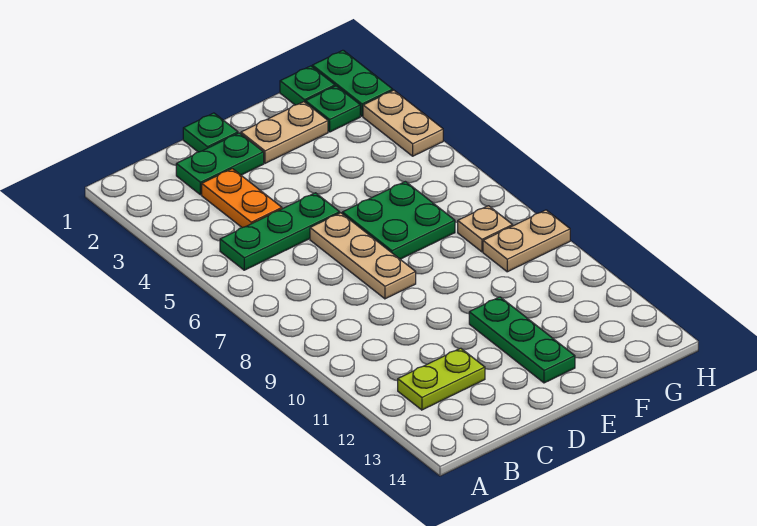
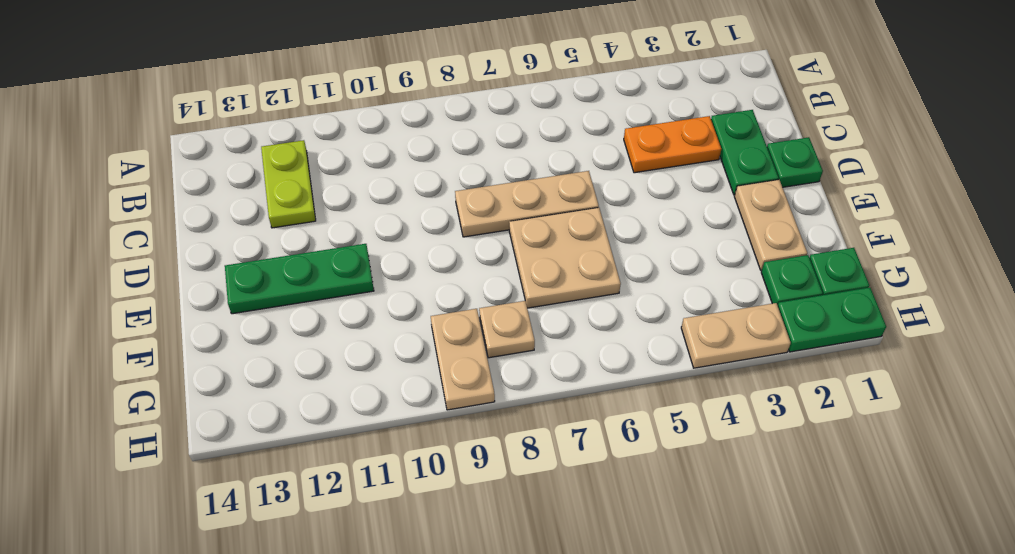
green 1x3 plate [220,193,340,270] -> none
green 2x2 plate [342,181,455,259] -> tan 2x2 plate [509,208,621,308]

